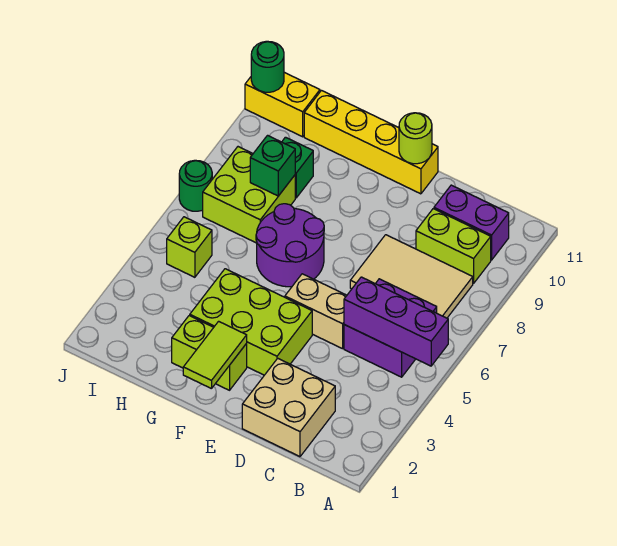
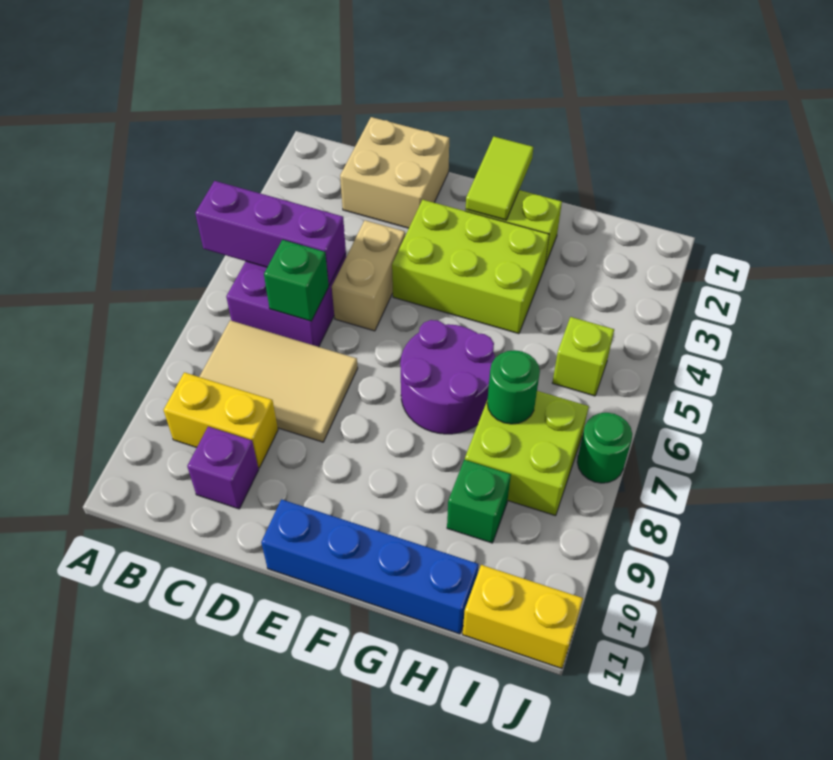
lime 1x2 brick [416,209,491,283] -> yellow 1x2 brick [164,372,278,468]
purple 1x2 brick [434,185,509,260] -> purple 1x1 brick [187,427,259,509]
tan 1x2 brick [285,274,347,349] -> tan 1x2 brick turned to [332,220,405,331]
yellow 1x4 brick [304,91,438,194] -> blue 1x4 brick [261,499,478,634]
lime 1x1 round brick [399,113,432,164] -> none
green 1x1 brick [250,135,295,196] -> green 1x1 brick moved to [264,240,329,321]
green 1x1 round brick [251,41,284,92] -> green 1x1 round brick moved to [487,350,540,424]

